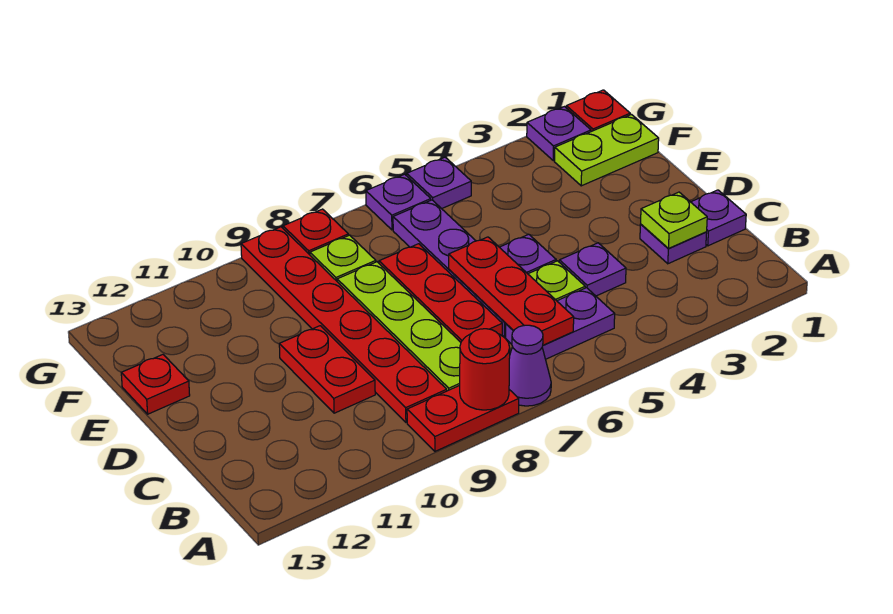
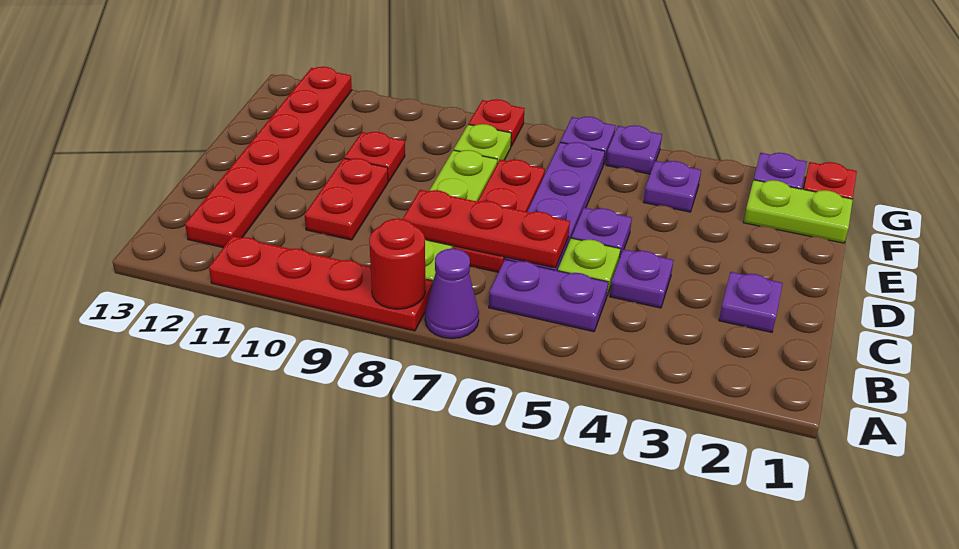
red 1x2 plate [407,385,519,451] -> red 1x4 plate [209,236,433,331]
red 1x3 plate [449,237,574,345] -> red 1x3 plate turned to [403,190,570,268]
red 1x6 plate [241,227,447,422] -> red 1x6 plate moved to [185,67,352,248]
purple 1x1 plate [691,190,746,246] -> purple 1x1 plate moved to [644,161,701,212]
lime 1x1 plate [641,192,707,248] -> none
red 1x1 plate [121,355,190,414] -> red 1x1 plate moved to [344,132,405,181]

